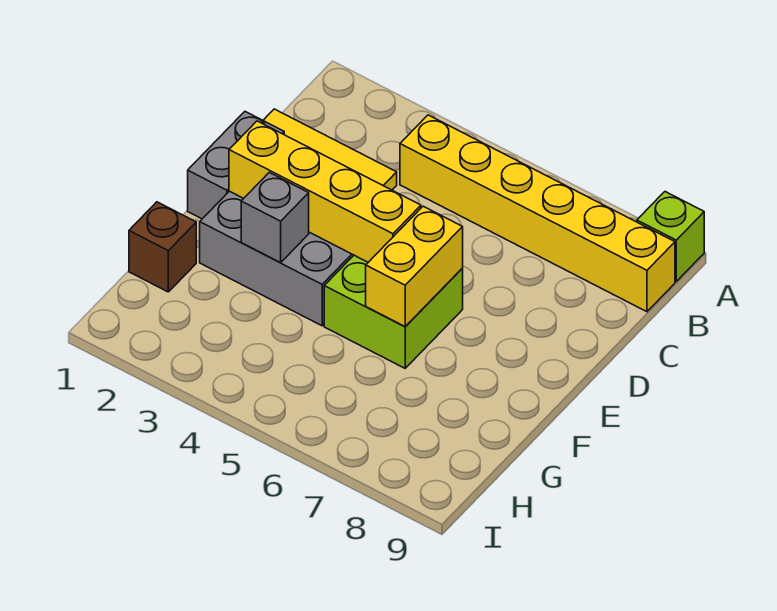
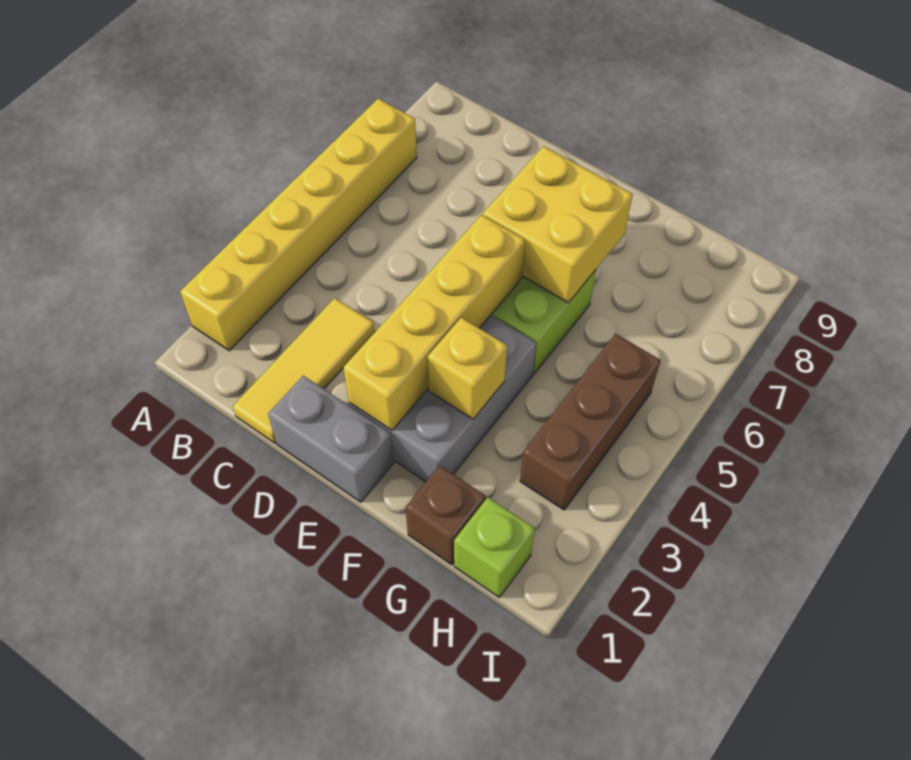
lime 1x1 brick [637,192,704,281] -> lime 1x1 brick moved to [454,497,535,598]
yellow 1x6 brick [400,115,675,312] -> yellow 1x6 brick moved to [180,99,417,351]
yellow 1x2 brick [366,206,463,327] -> yellow 2x2 brick [483,146,633,303]
grey 1x1 brick [241,173,309,263] -> yellow 1x1 brick [428,317,507,419]
none -> brown 1x3 brick [520,334,660,510]

